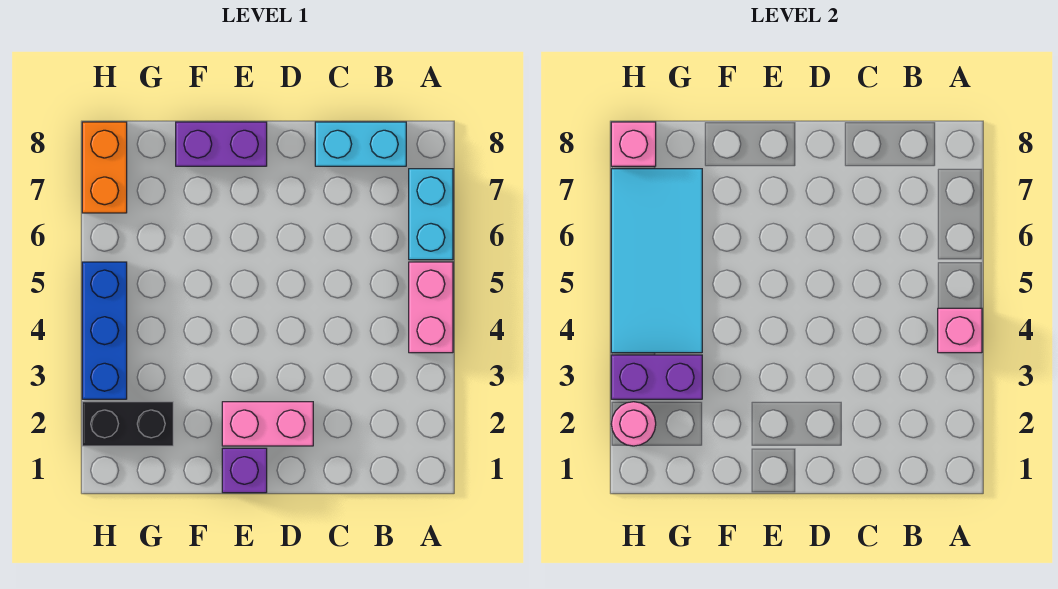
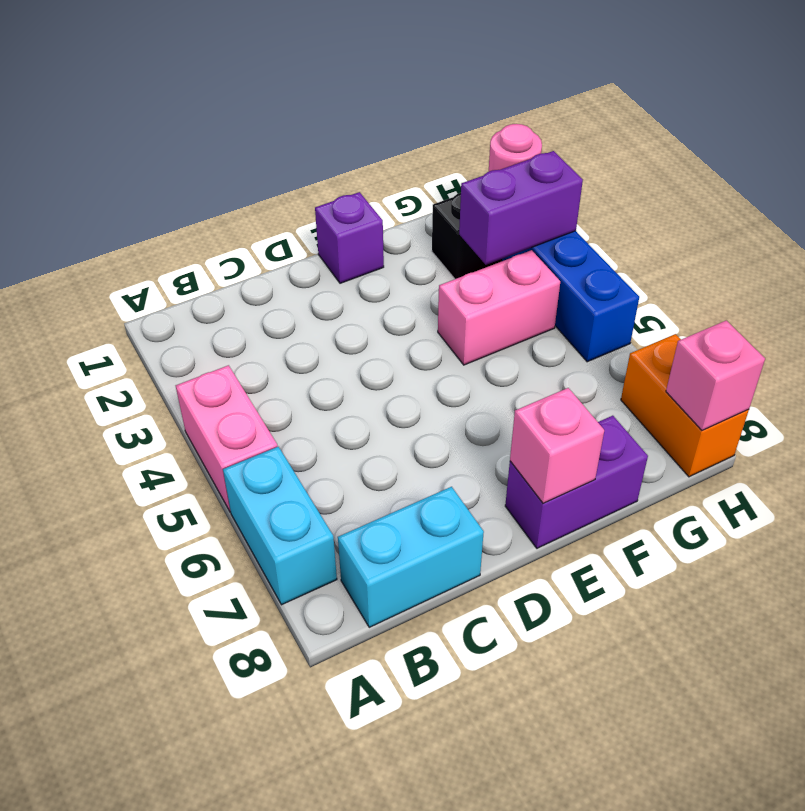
pink 1x1 brick [938,308,982,353] -> pink 1x1 brick moved to [510,388,604,504]
pink 1x2 brick [222,402,313,446] -> pink 1x2 brick moved to [438,250,560,365]
cyan 2x4 tile [611,169,702,353] -> none

